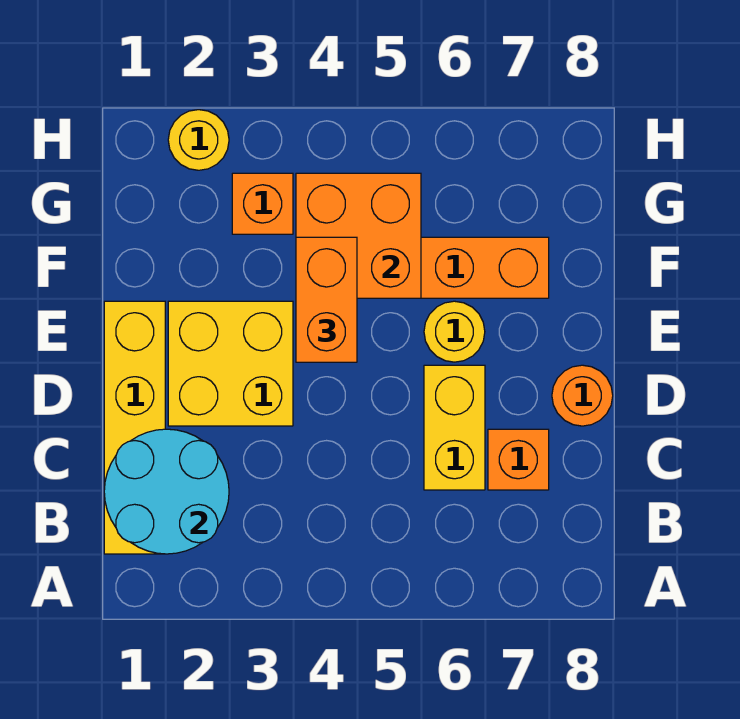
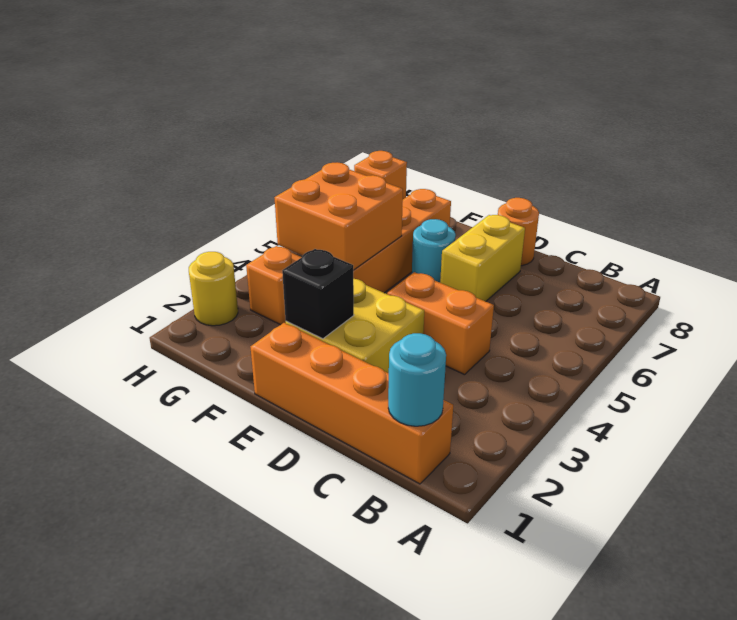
yellow 1x4 brick [104,301,165,554] -> orange 1x4 brick [251,323,453,484]
cyan 2x2 round brick [104,429,229,554] -> cyan 1x1 round brick [388,333,446,426]
yellow 1x2 brick [424,365,485,490] -> yellow 1x2 brick turned to [440,215,525,301]
orange 1x1 brick [488,429,549,490] -> orange 1x1 brick moved to [354,151,407,199]
none -> black 1x1 brick [282,249,354,339]
orange 1x2 brick [296,237,357,362] -> orange 1x2 brick moved to [387,272,494,375]
yellow 1x1 round brick [424,301,485,362] -> cyan 1x1 round brick [412,219,456,282]

